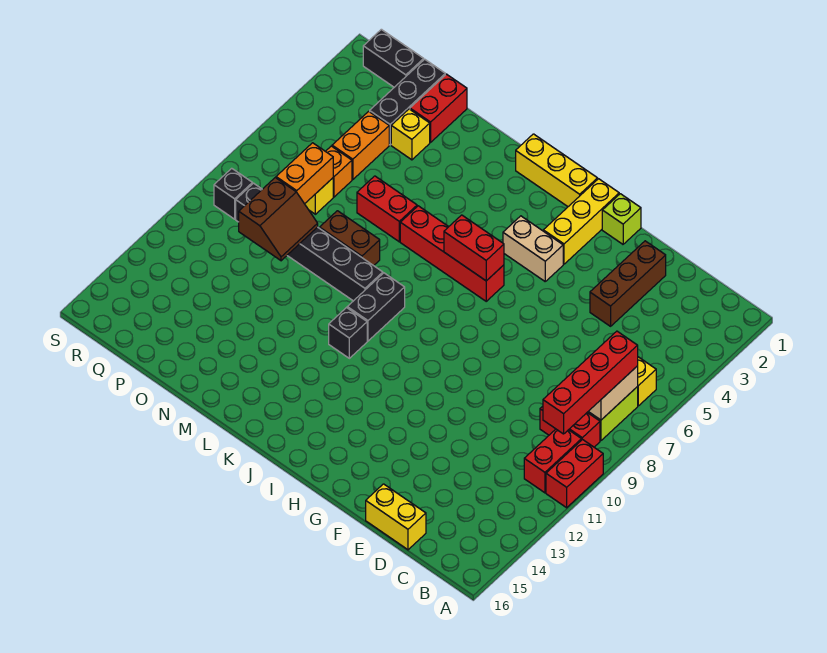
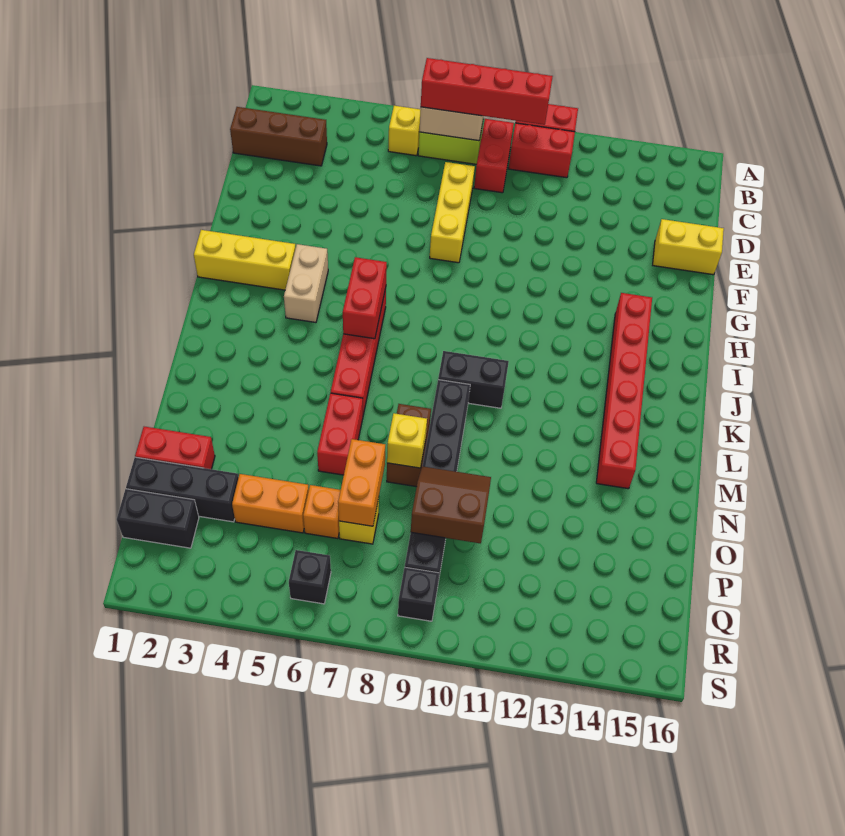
yellow 1x2 brick [366,484,426,550] -> yellow 1x2 brick turned to [653,219,724,275]
brown 1x3 brick [590,241,666,326] -> brown 1x3 brick moved to [230,107,327,166]
lime 1x1 brick [602,194,641,244] -> none
none -> red 1x6 brick [596,293,652,489]
yellow 1x3 brick [516,134,598,207] -> yellow 1x3 brick moved to [430,162,475,263]
black 1x1 brick [329,308,367,358] -> black 1x1 brick moved to [289,550,331,604]
yellow 1x1 brick [391,109,430,160] -> yellow 1x1 brick moved to [387,413,427,468]
orange 1x2 brick [276,143,333,204] -> orange 1x2 brick turned to [338,439,385,526]
black 1x2 brick [363,29,424,87] -> black 1x2 brick turned to [117,489,199,548]

